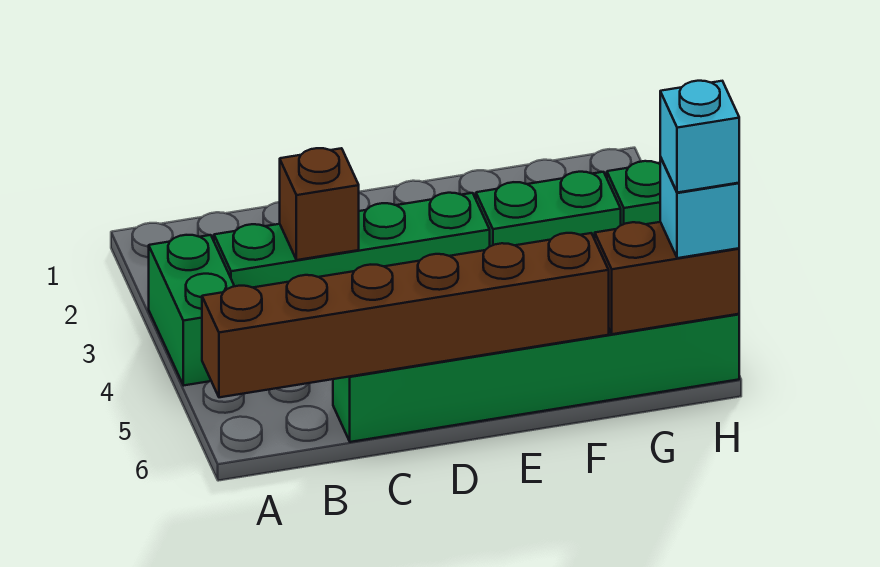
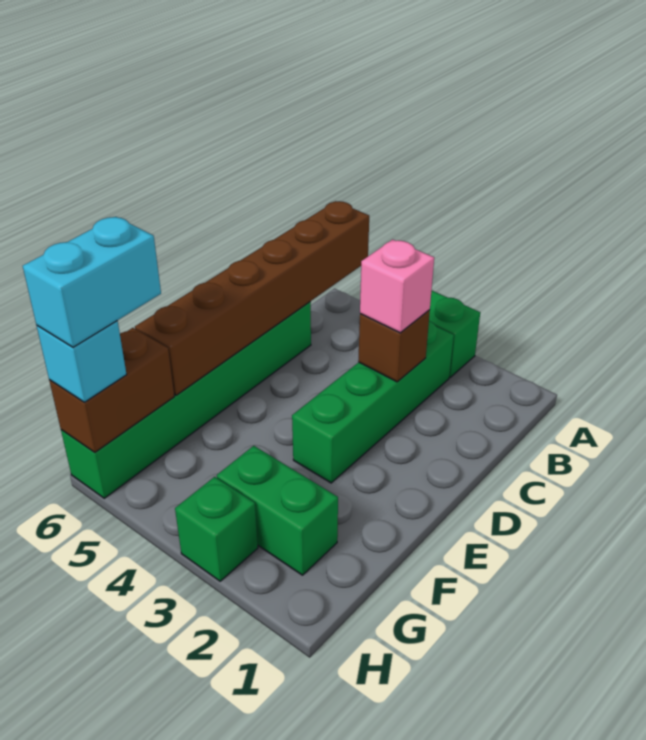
none -> pink 1x1 brick [360,239,434,333]
green 1x2 brick [476,172,621,246] -> green 1x2 brick turned to [217,446,338,575]
cyan 1x1 brick [660,81,739,193] -> cyan 1x2 brick [23,217,161,347]

